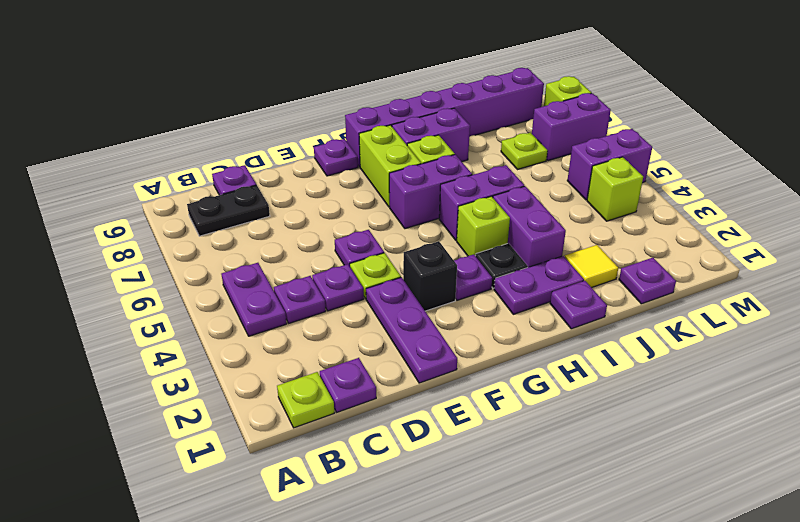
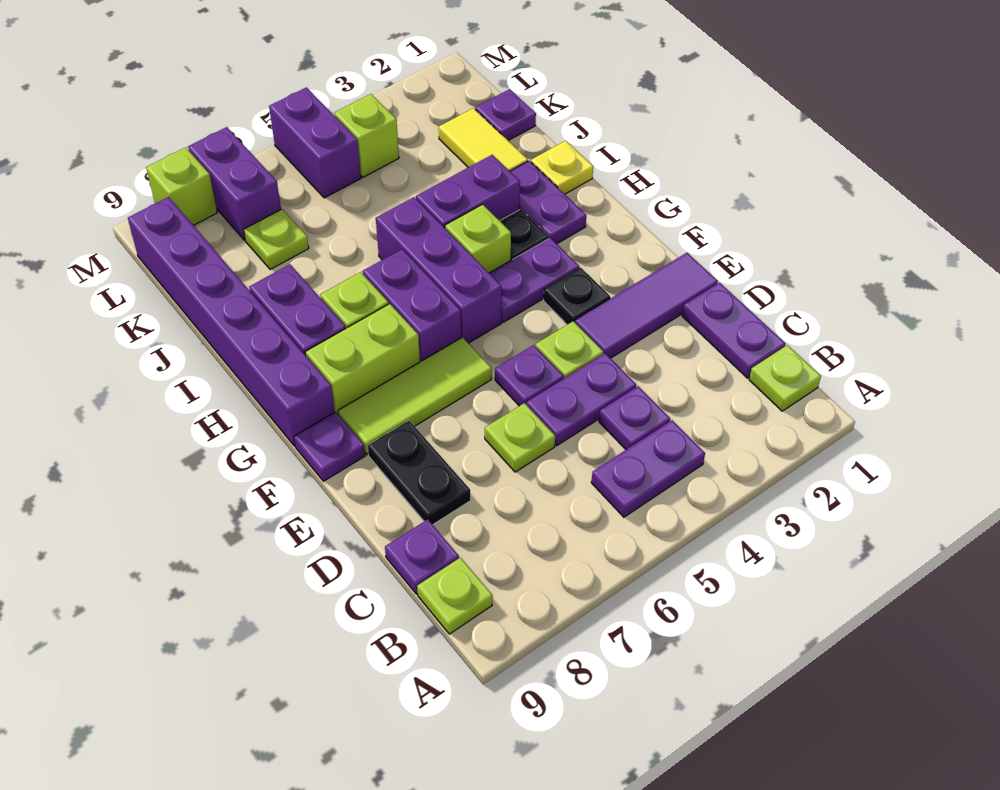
black 1x2 plate [187,185,270,236] -> black 1x2 plate moved to [368,420,471,525]
none -> lime 1x1 plate [417,558,493,634]
purple 1x1 plate [320,358,376,412] -> purple 1x2 plate [682,283,786,378]
purple 1x1 plate [312,264,364,311] -> purple 1x2 plate [526,353,636,446]
none -> lime 1x1 plate [485,403,555,472]
purple 1x3 plate [366,277,457,383] -> purple 1x3 tile [575,253,718,358]
black 1x1 brick [403,241,457,311] -> black 1x1 plate [544,267,610,325]
none -> lime 1x3 tile [338,337,492,455]
purple 1x1 plate [454,254,492,300] -> purple 1x2 plate [489,238,579,322]
purple 1x2 brick [439,165,524,241] -> purple 1x3 brick [376,197,502,343]
purple 1x1 plate [550,281,607,329] -> yellow 1x1 plate [531,141,593,194]
yellow 1x1 tile [565,245,618,288] -> yellow 1x2 tile [439,108,528,171]

